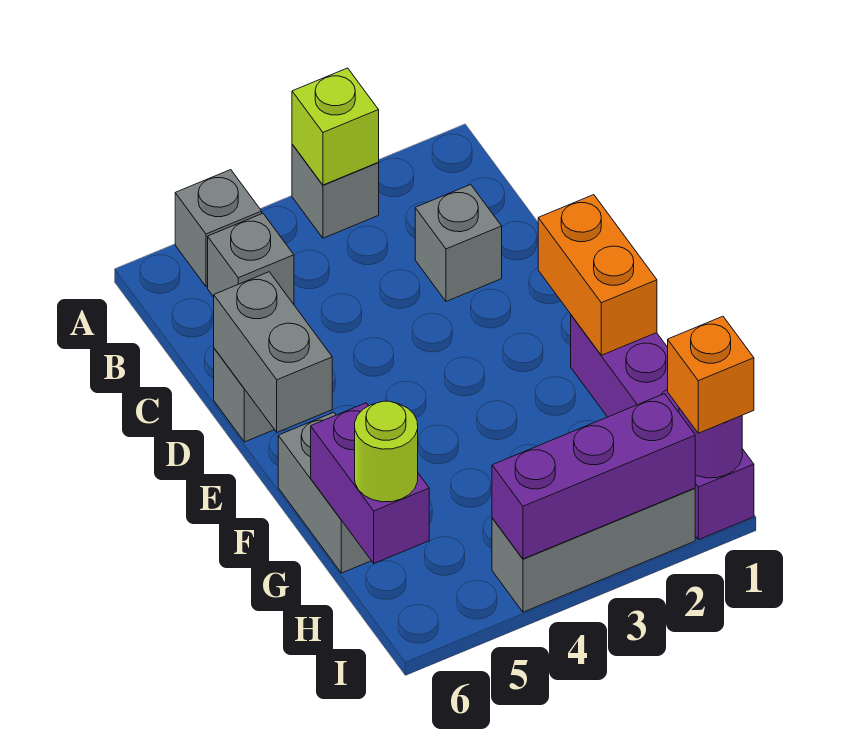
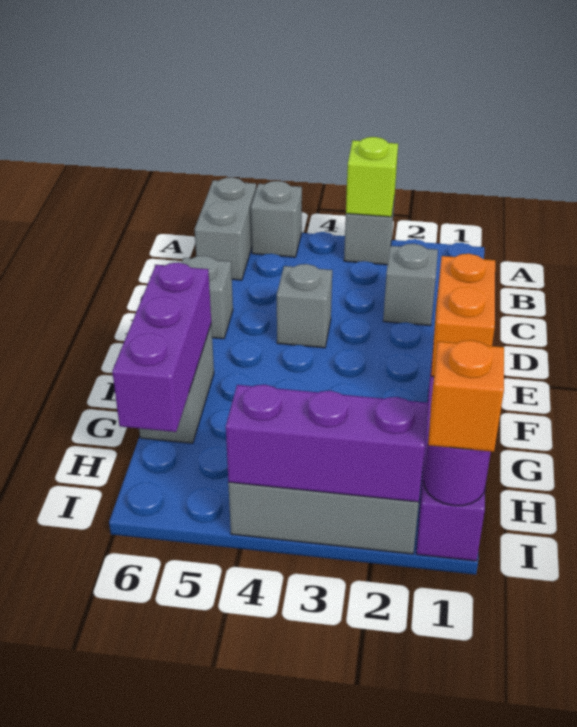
grey 1x1 brick [208,213,294,304] -> grey 1x1 brick moved to [277,264,332,348]
grey 1x2 brick [214,272,332,432] -> grey 1x2 brick moved to [195,177,256,280]
purple 1x2 brick [311,403,429,563] -> purple 1x3 brick [112,263,211,432]
lime 1x1 round brick [355,401,418,502] -> none

